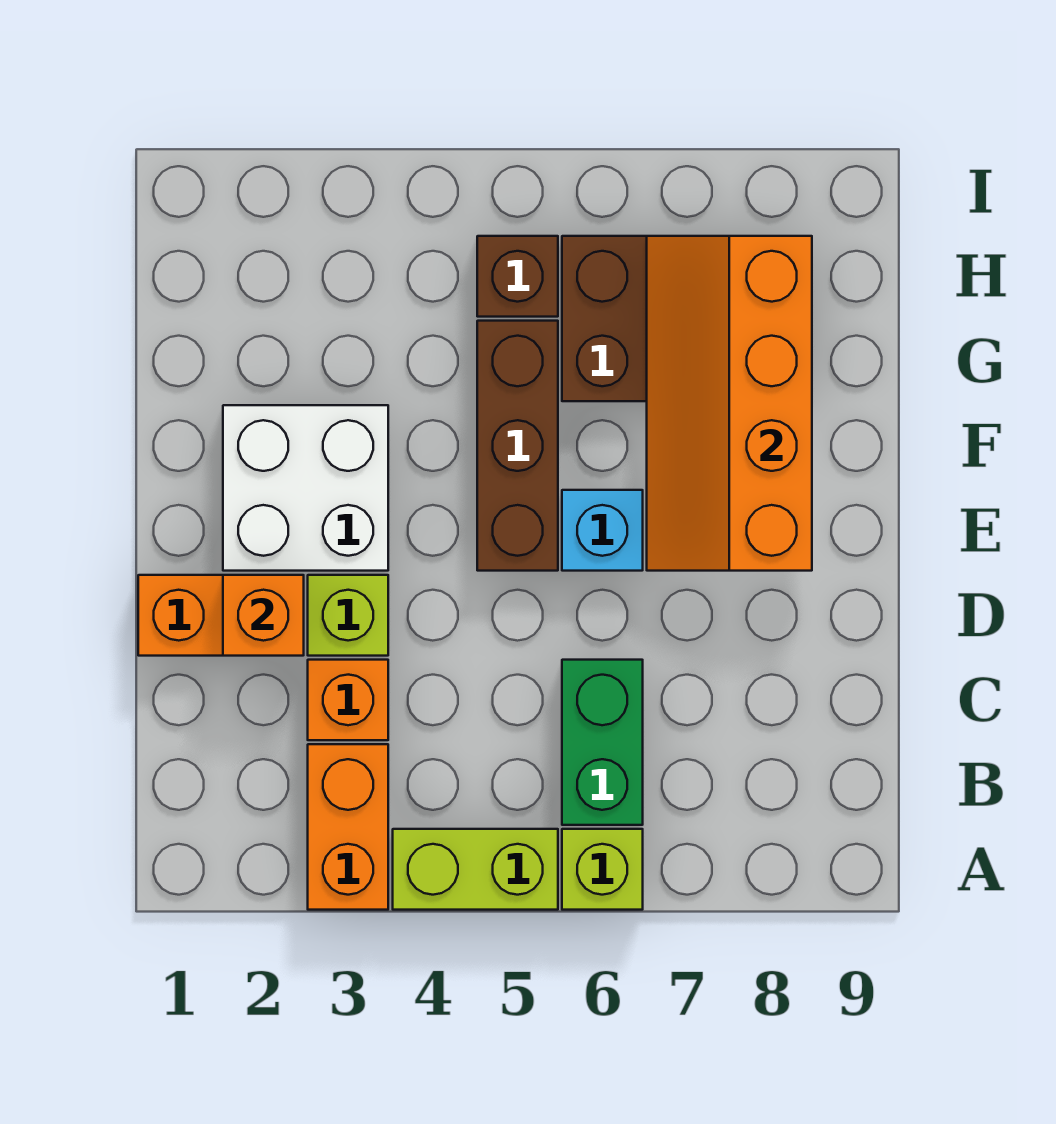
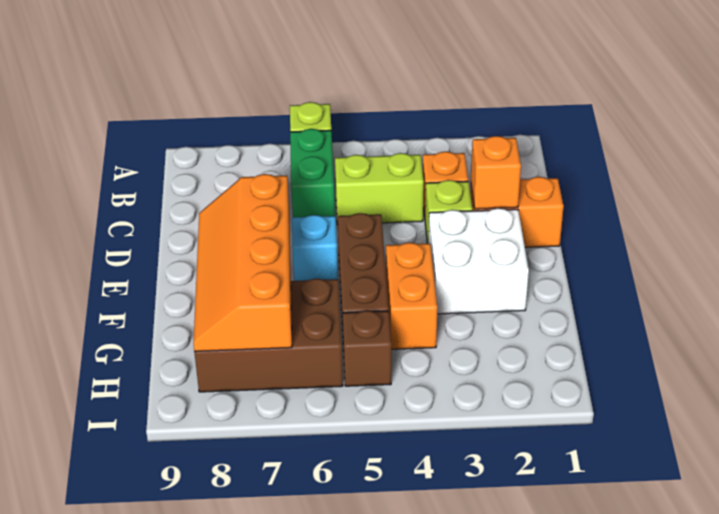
orange 1x2 brick [308,744,388,910] -> orange 1x2 brick moved to [386,243,437,349]
lime 1x2 brick [393,829,558,910] -> lime 1x2 brick moved to [335,153,424,224]
orange 2x4 slope [647,236,812,571] -> orange 2x4 slope turned to [193,174,292,351]

